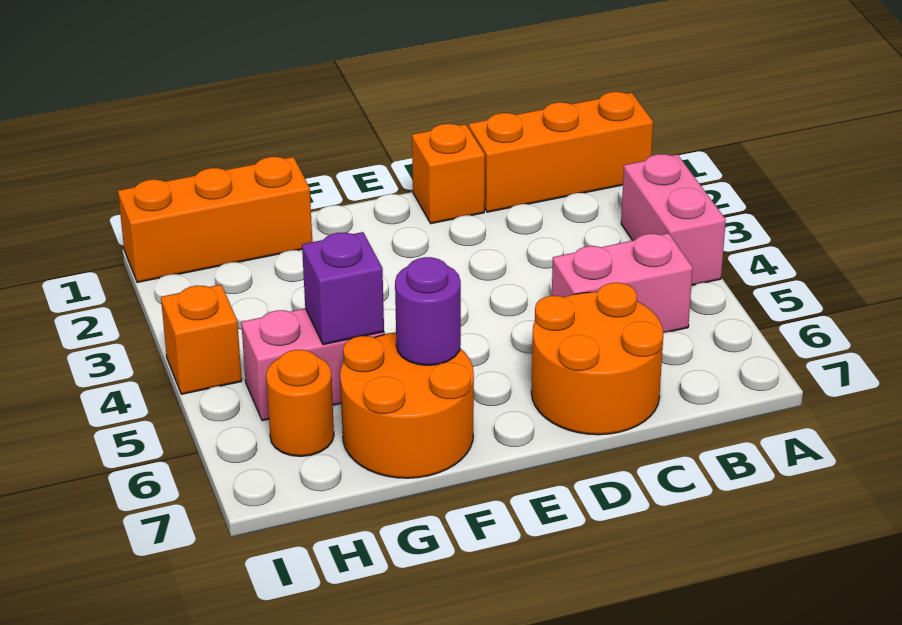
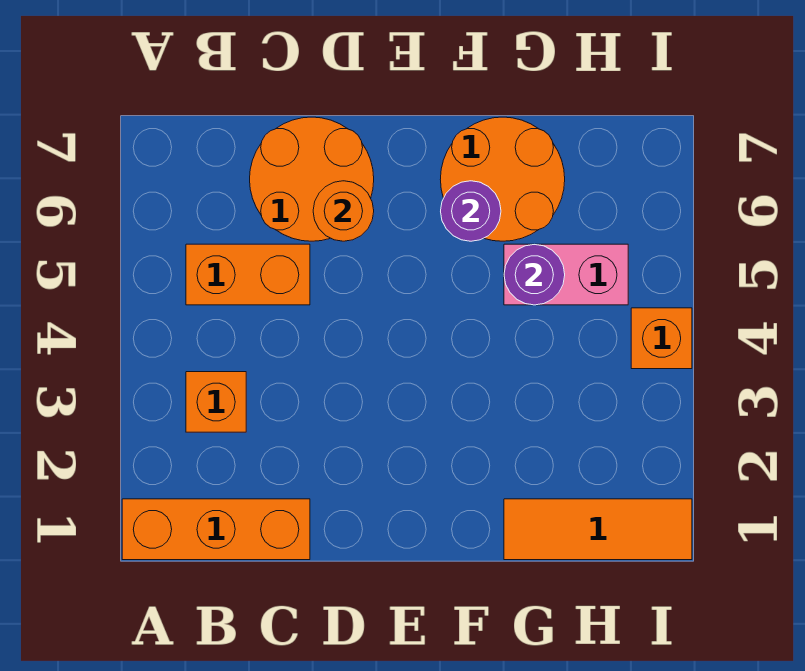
pink 1x2 brick [621,154,726,286] -> none
pink 1x2 brick [552,233,693,333] -> orange 1x2 brick [186,244,310,305]
orange 1x1 brick [412,124,485,224] -> orange 1x1 brick moved to [186,372,246,432]
orange 1x3 brick [118,157,312,282] -> orange 1x3 tile [504,499,692,560]
purple 1x1 brick [302,232,384,345] -> purple 1x1 round brick [504,244,565,305]
orange 1x1 round brick [266,350,334,456] -> orange 1x1 round brick moved to [313,181,374,241]

